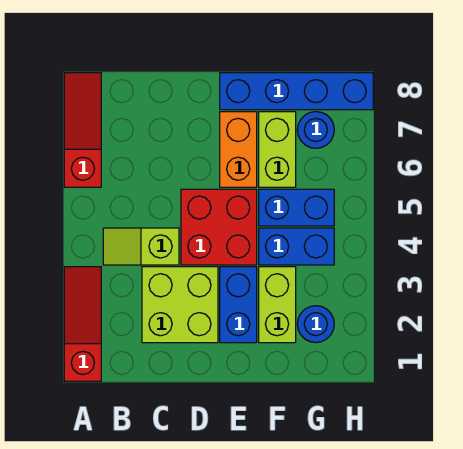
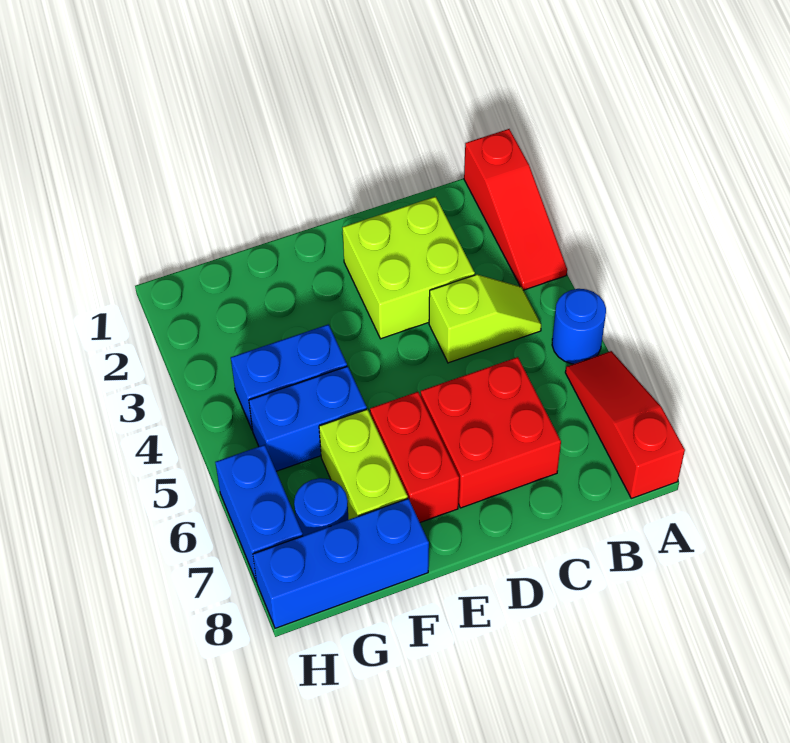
red 1x3 slope [64,73,101,187] -> red 1x3 slope turned to [565,351,685,498]
red 2x2 brick [181,189,257,265] -> red 2x2 brick moved to [421,357,561,508]
blue 1x2 brick [220,267,257,343] -> blue 1x2 brick moved to [215,445,303,581]
orange 1x2 brick [220,112,257,187] -> red 1x2 brick [370,392,459,522]
blue 1x4 brick [220,73,373,110] -> blue 1x3 brick [253,499,429,628]
lime 1x2 brick [259,267,296,343] -> none
blue 1x1 round brick [297,306,334,343] -> blue 1x1 round brick moved to [552,289,606,364]

